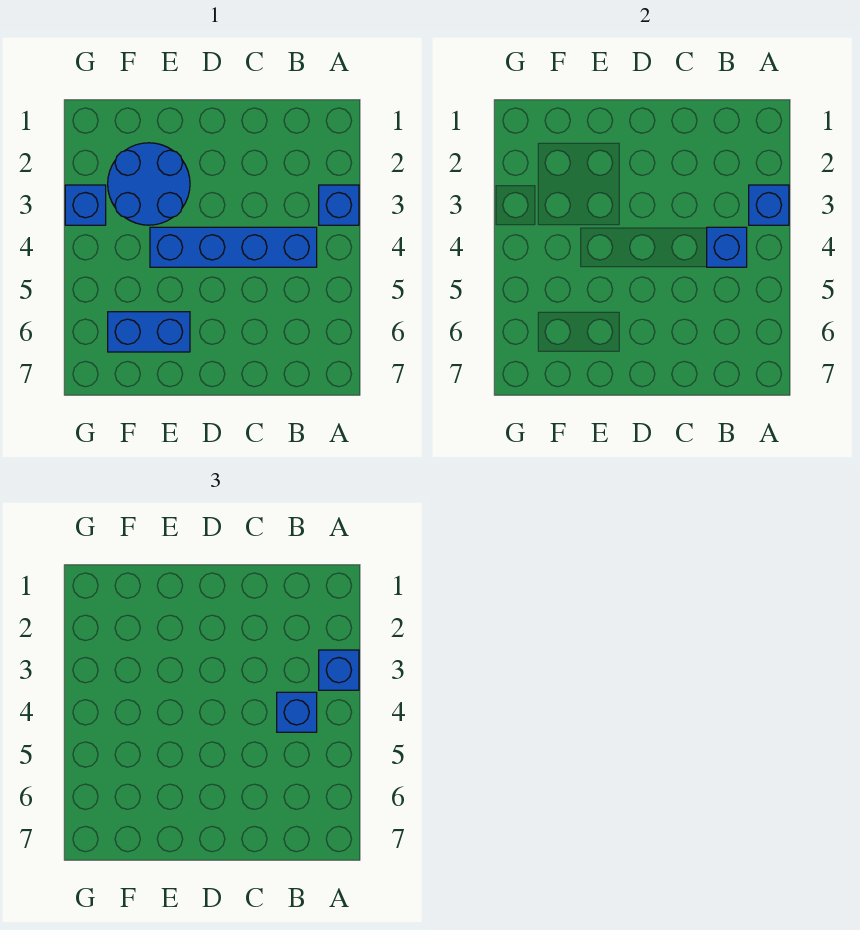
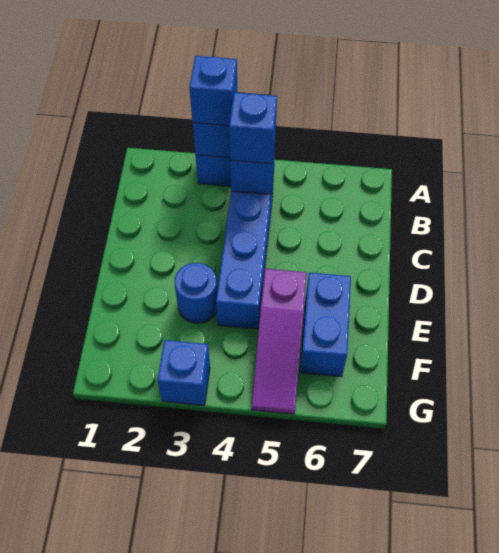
blue 2x2 round brick [108,143,190,225] -> blue 1x1 round brick [174,263,217,323]
none -> purple 1x3 slope [252,269,307,414]

